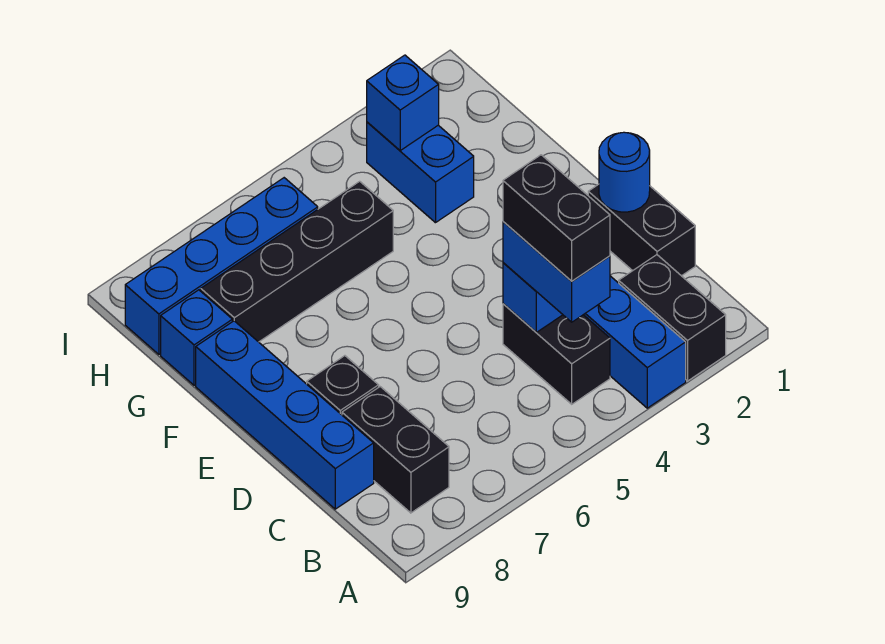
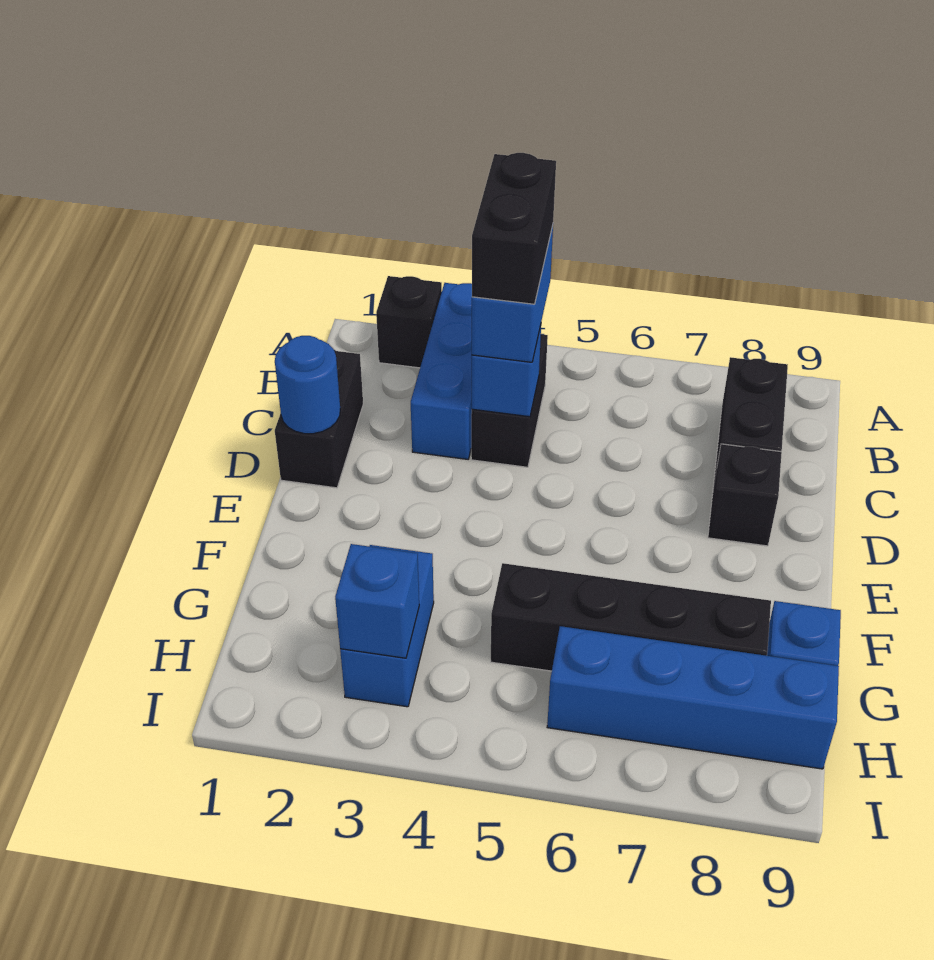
black 1x2 brick [619,255,726,381] -> black 1x1 brick [376,276,442,368]
blue 1x4 brick [196,321,374,509] -> none

